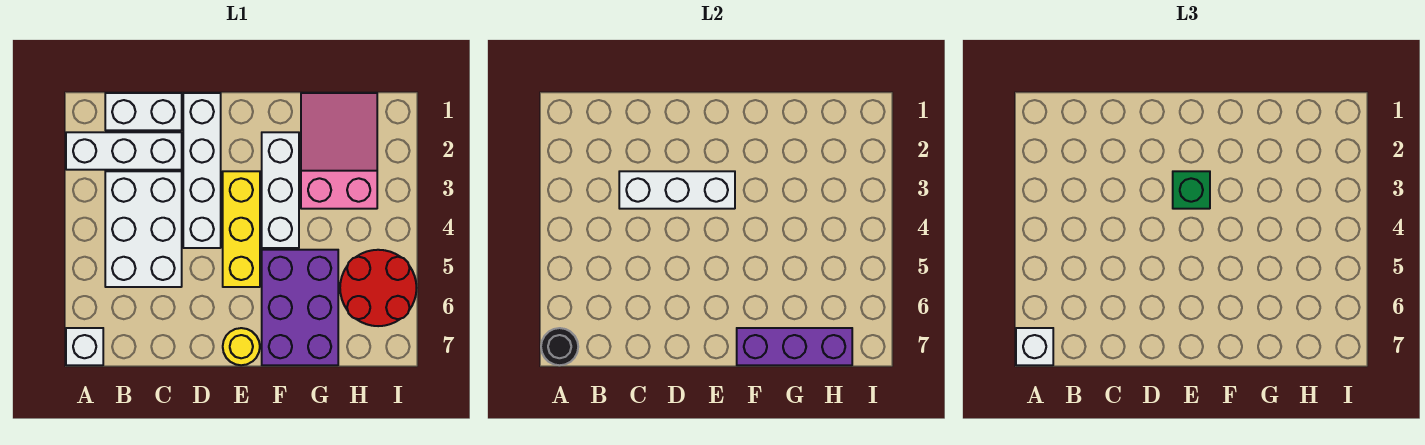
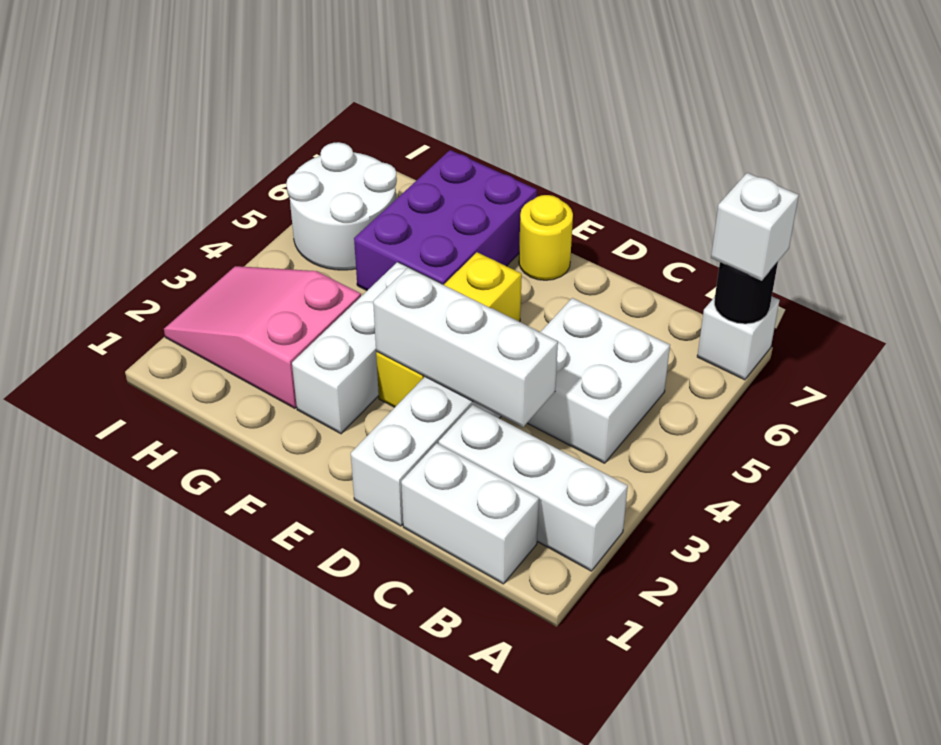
white 2x3 brick [105,171,182,287] -> white 2x2 brick [528,298,670,463]
green 1x1 brick [1173,171,1210,209] -> none
purple 1x3 brick [737,328,852,365] -> none
pink 2x3 slope [301,93,377,209] -> pink 2x3 slope turned to [164,266,361,408]
red 2x2 round brick [340,250,416,326] -> white 2x2 round brick [286,142,397,270]

